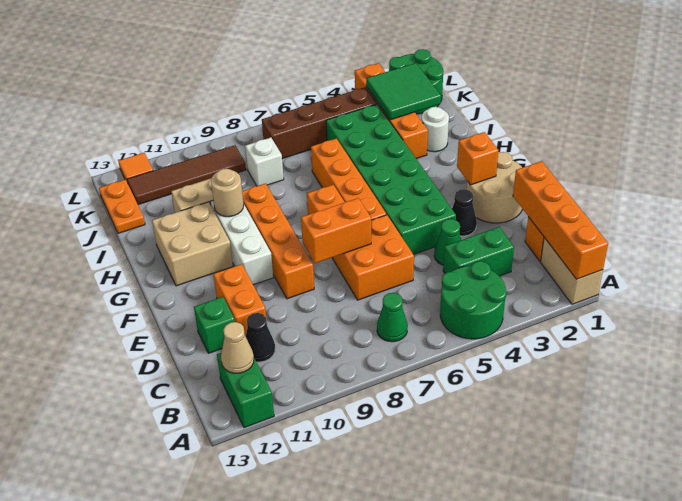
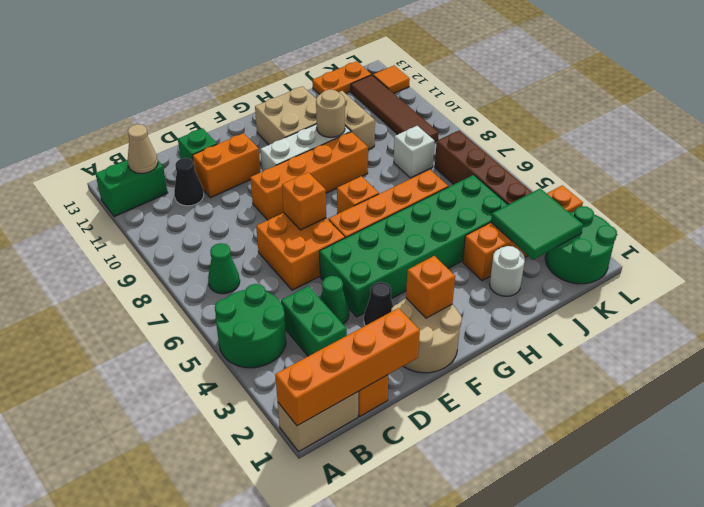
orange 1x2 brick [301,198,371,263] -> orange 1x1 brick [282,172,326,230]

